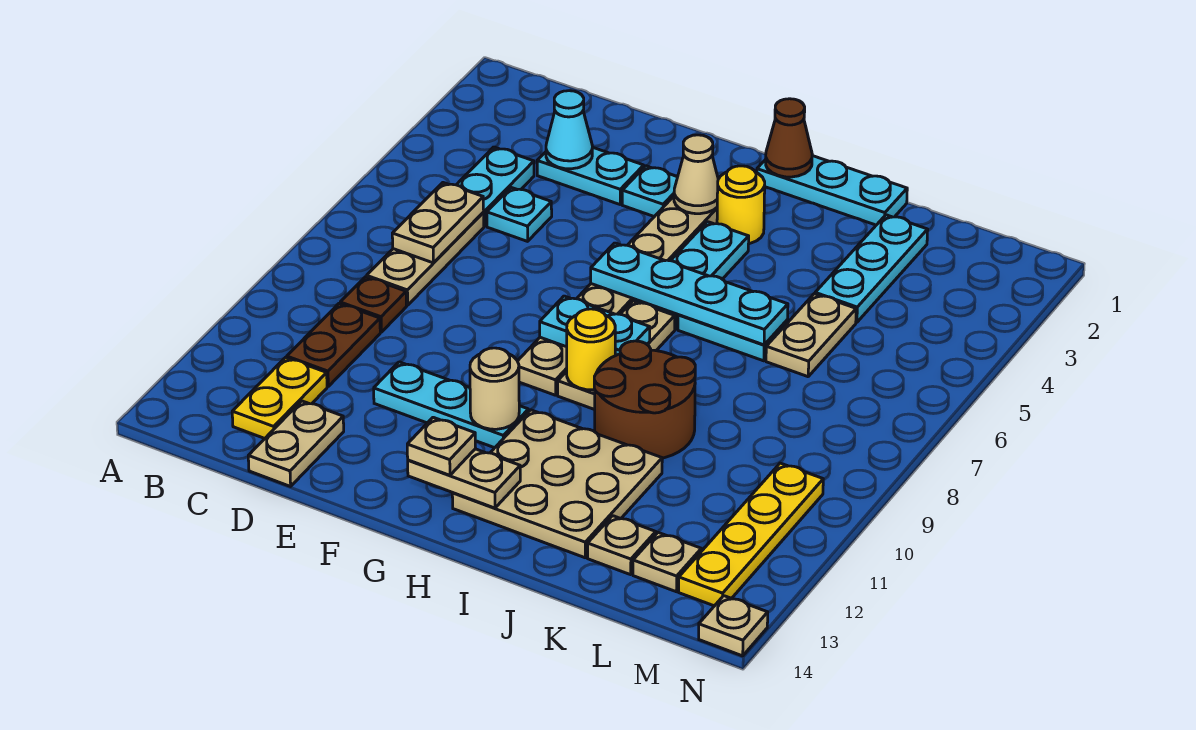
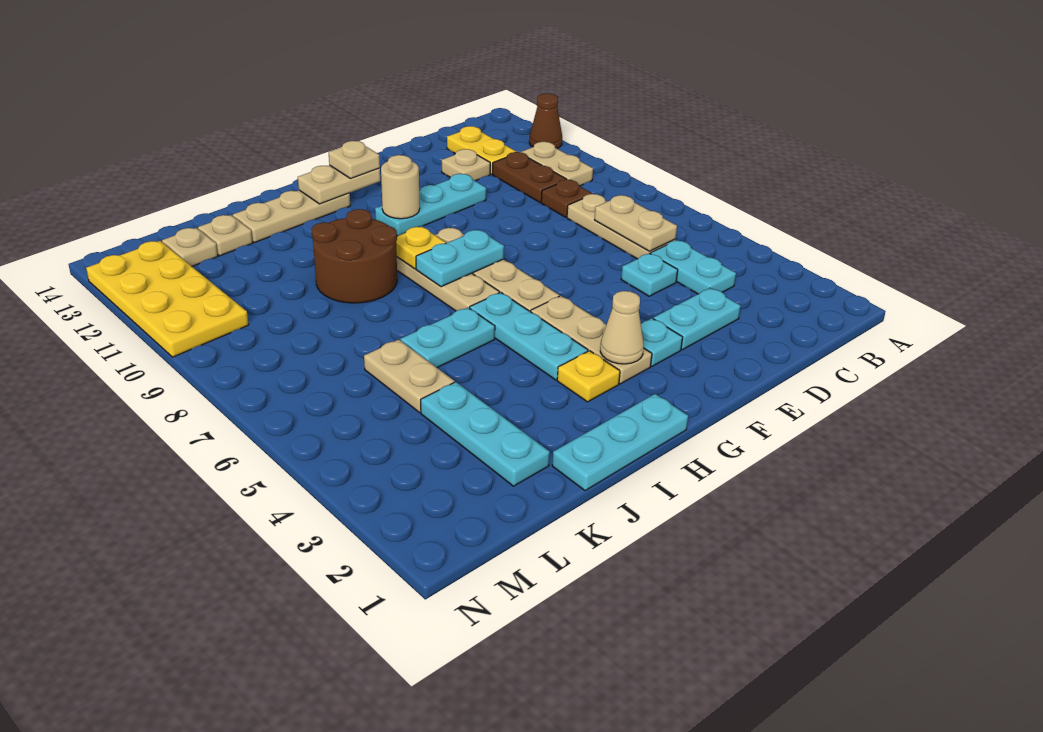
cyan 1x1 cone [546,91,592,169] -> none
tan 1x2 plate [248,401,344,486] -> tan 1x2 plate moved to [521,142,593,186]
cyan 1x4 plate [591,243,788,345] -> none
brown 1x1 cone [766,99,812,177] -> brown 1x1 cone moved to [529,94,562,148]
yellow 1x1 round brick [717,166,765,244] -> yellow 1x1 plate [557,351,620,402]
yellow 1x1 round brick [567,309,615,390] -> yellow 1x1 plate [396,227,446,269]
tan 3x3 plate [452,410,662,558] -> tan 1x3 plate [233,190,350,243]
yellow 1x4 plate [679,463,823,606] -> yellow 2x4 plate [86,241,249,357]
tan 1x1 plate [699,596,768,656] -> tan 1x1 plate moved to [442,149,490,181]

